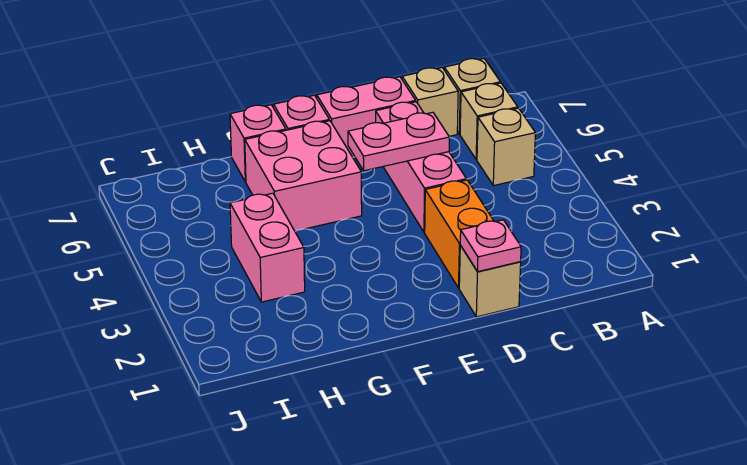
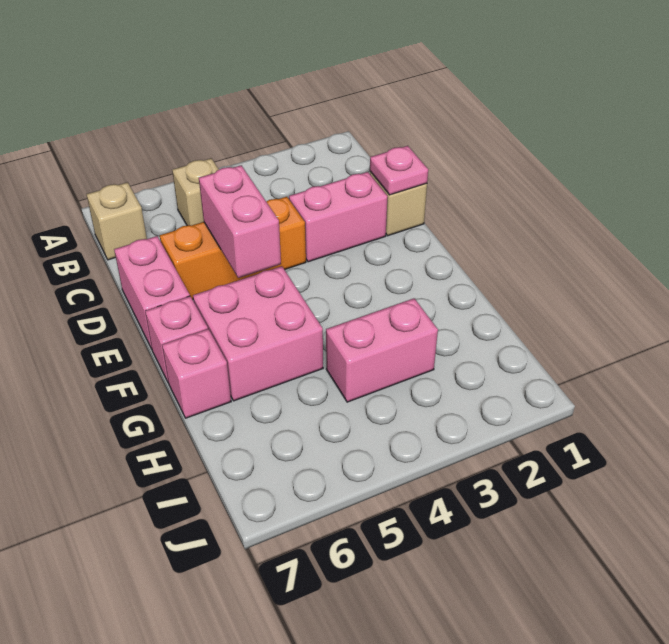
tan 1x1 brick [460,83,518,160] -> none
tan 1x1 brick [402,68,458,136] -> none
orange 1x2 brick [425,180,494,288] -> pink 1x2 brick [289,172,388,262]
pink 1x3 brick [376,102,466,232] -> orange 1x3 brick [160,197,306,300]
pink 1x2 plate [348,112,449,171] -> pink 1x2 brick [199,165,281,278]

